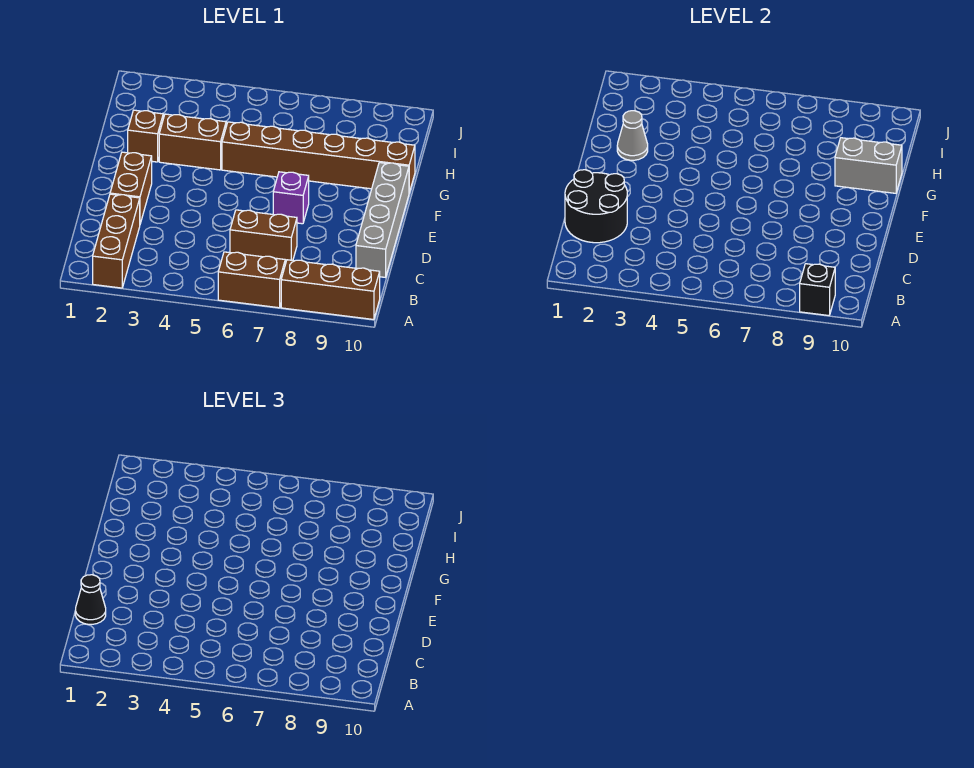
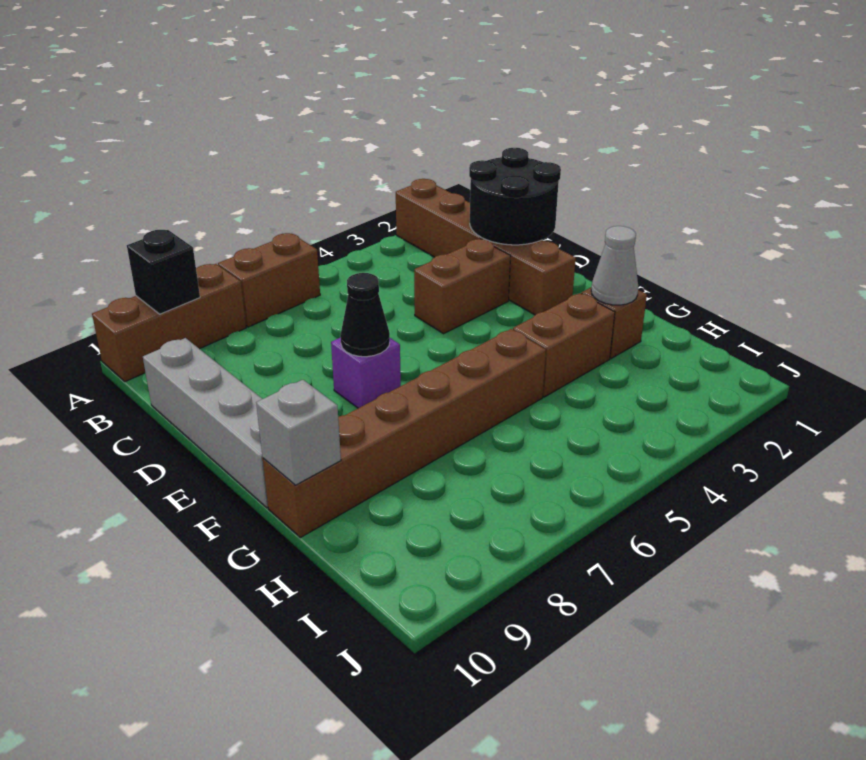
black 1x1 cone [75,575,106,624] -> black 1x1 cone moved to [340,273,390,357]
brown 1x2 brick [230,210,297,264] -> brown 1x2 brick moved to [414,239,511,334]
grey 1x2 brick [835,138,902,193] -> grey 1x1 brick [256,380,341,485]

